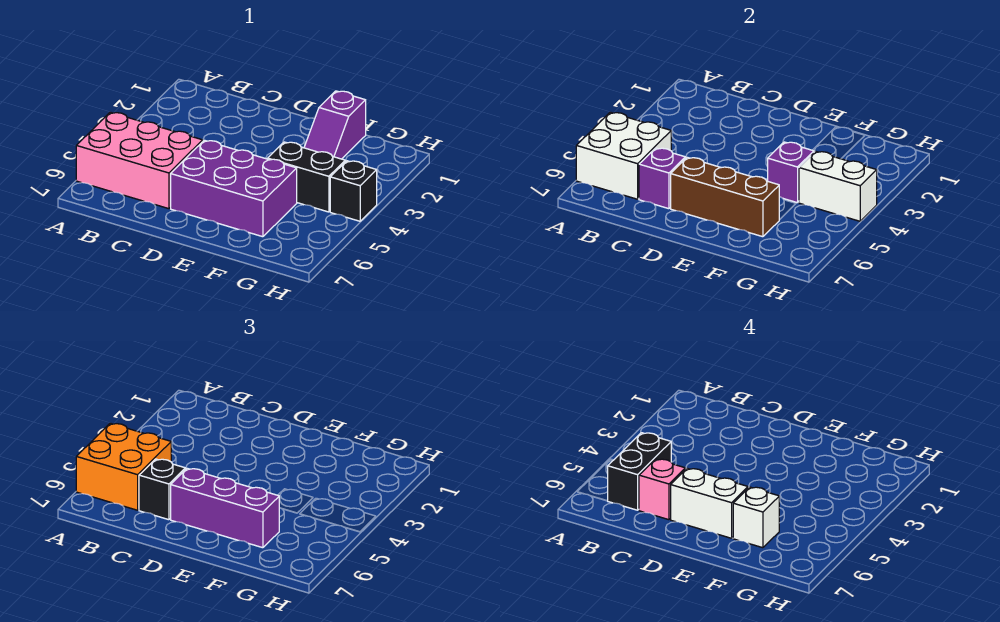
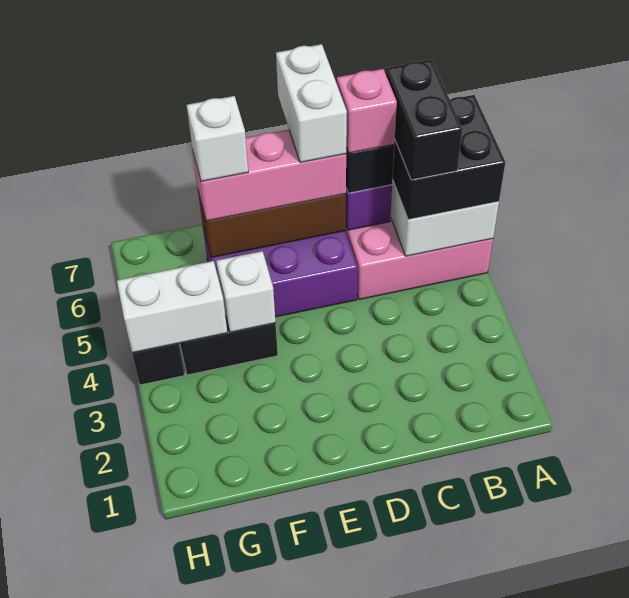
orange 2x2 brick [76,423,171,510] -> black 2x2 brick [393,95,505,220]
purple 1x3 brick [171,468,279,548] -> pink 1x3 brick [192,130,346,221]
white 1x2 brick [671,468,748,538] -> white 1x2 brick turned to [276,44,347,162]
purple 1x2 slope [304,91,366,159] -> none
purple 1x1 brick [768,142,814,203] -> white 1x1 brick [216,251,276,332]

